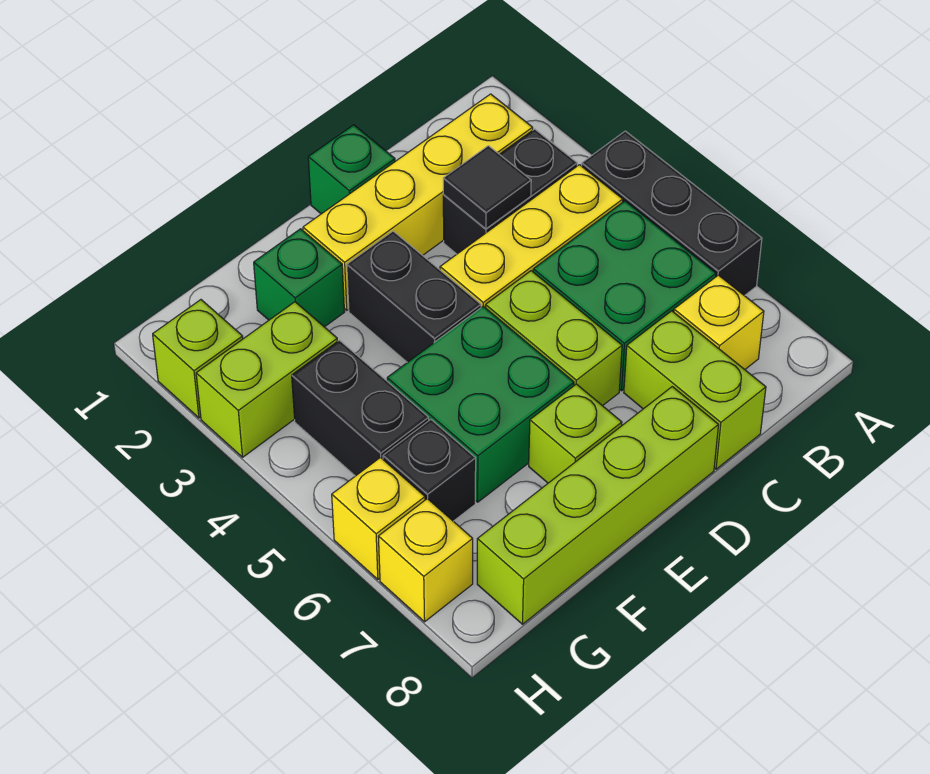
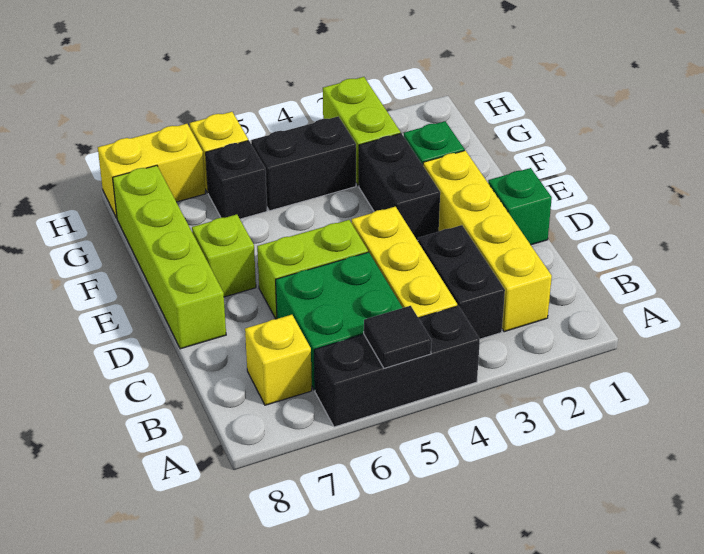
black 1x1 tile [443,146,531,229] -> black 1x1 tile moved to [364,306,432,368]
lime 1x2 brick [624,311,766,469] -> none
black 1x2 brick [347,231,481,362] -> black 1x2 brick turned to [359,133,440,241]
green 2x2 brick [387,306,574,502] -> none
lime 1x1 brick [153,300,243,418] -> none
yellow 1x1 brick [378,499,473,622] -> yellow 1x2 brick [98,124,206,218]

